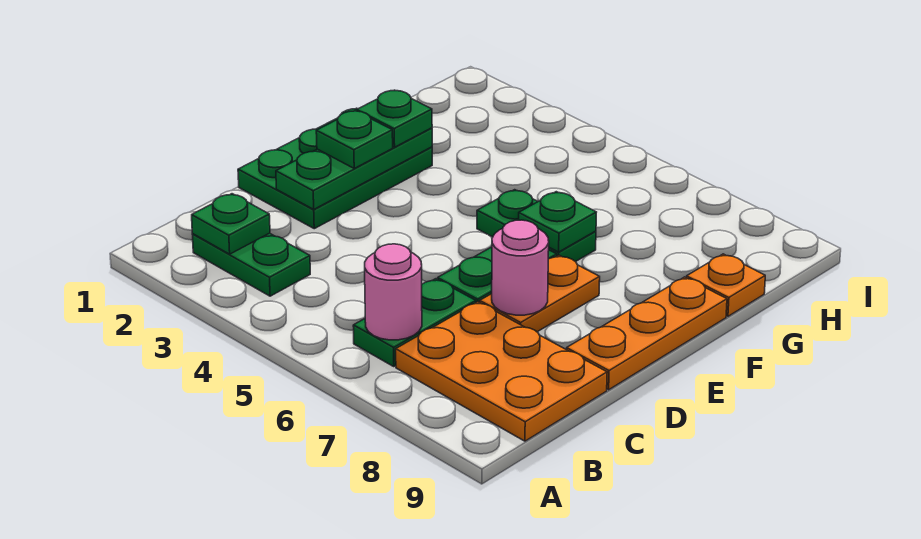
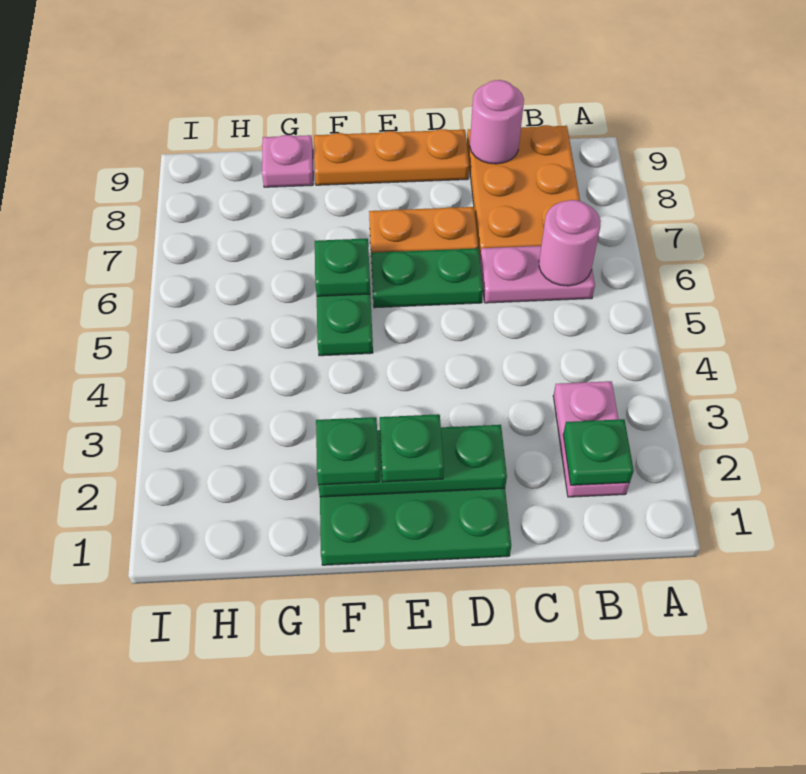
green 1x2 plate [192,233,310,296] -> pink 1x2 plate [553,381,630,497]
green 1x2 plate [353,279,476,367] -> pink 1x2 plate [480,246,595,303]
pink 1x1 round brick [492,220,549,315] -> pink 1x1 round brick moved to [470,80,524,164]
orange 1x1 plate [686,254,765,316] -> pink 1x1 plate [262,135,313,187]

